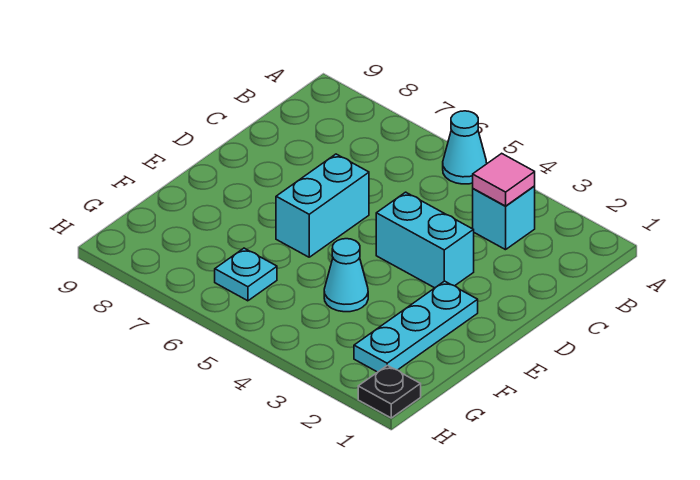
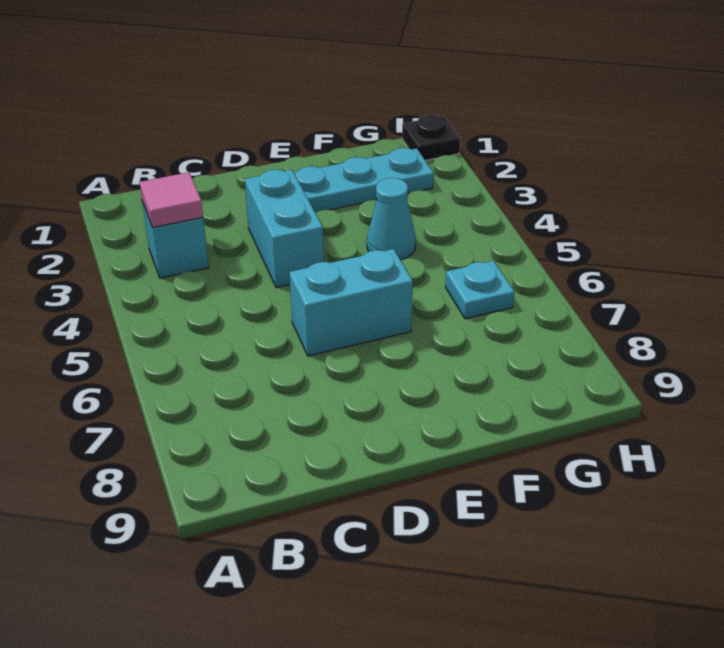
cyan 1x1 cone [443,111,487,184] -> none

